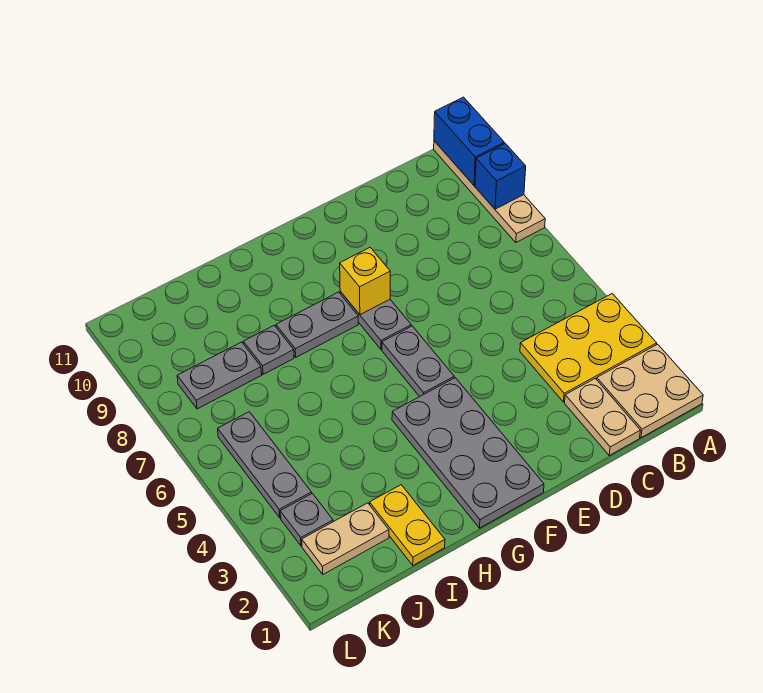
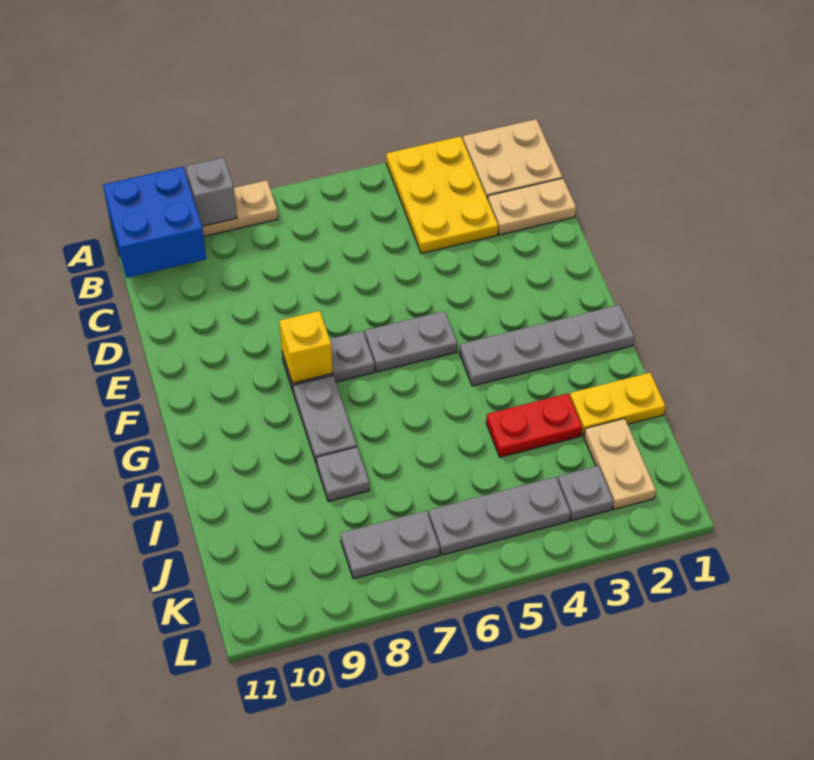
blue 1x1 brick [475,144,526,209] -> grey 1x1 brick [185,158,237,226]
blue 1x2 brick [434,97,504,185] -> blue 2x2 brick [103,167,206,278]
grey 2x4 plate [392,378,544,528] -> grey 1x4 plate [459,305,634,386]
none -> red 1x2 plate [486,394,582,457]
grey 1x2 plate [177,342,262,409] -> grey 1x2 plate turned to [341,511,440,579]

